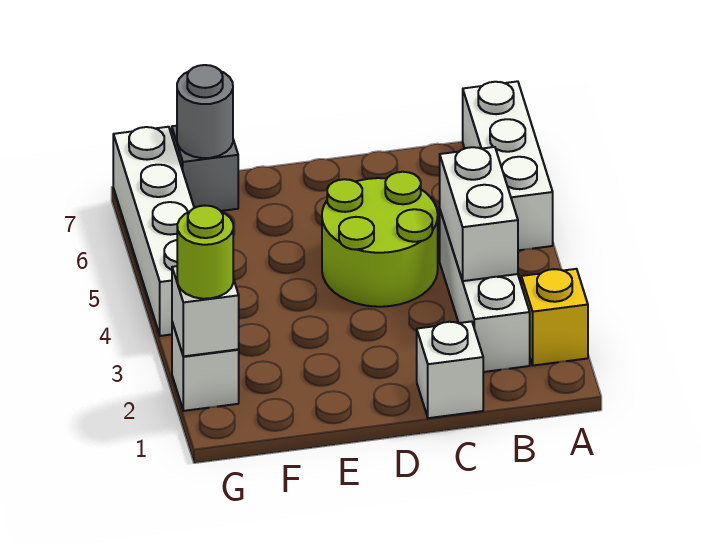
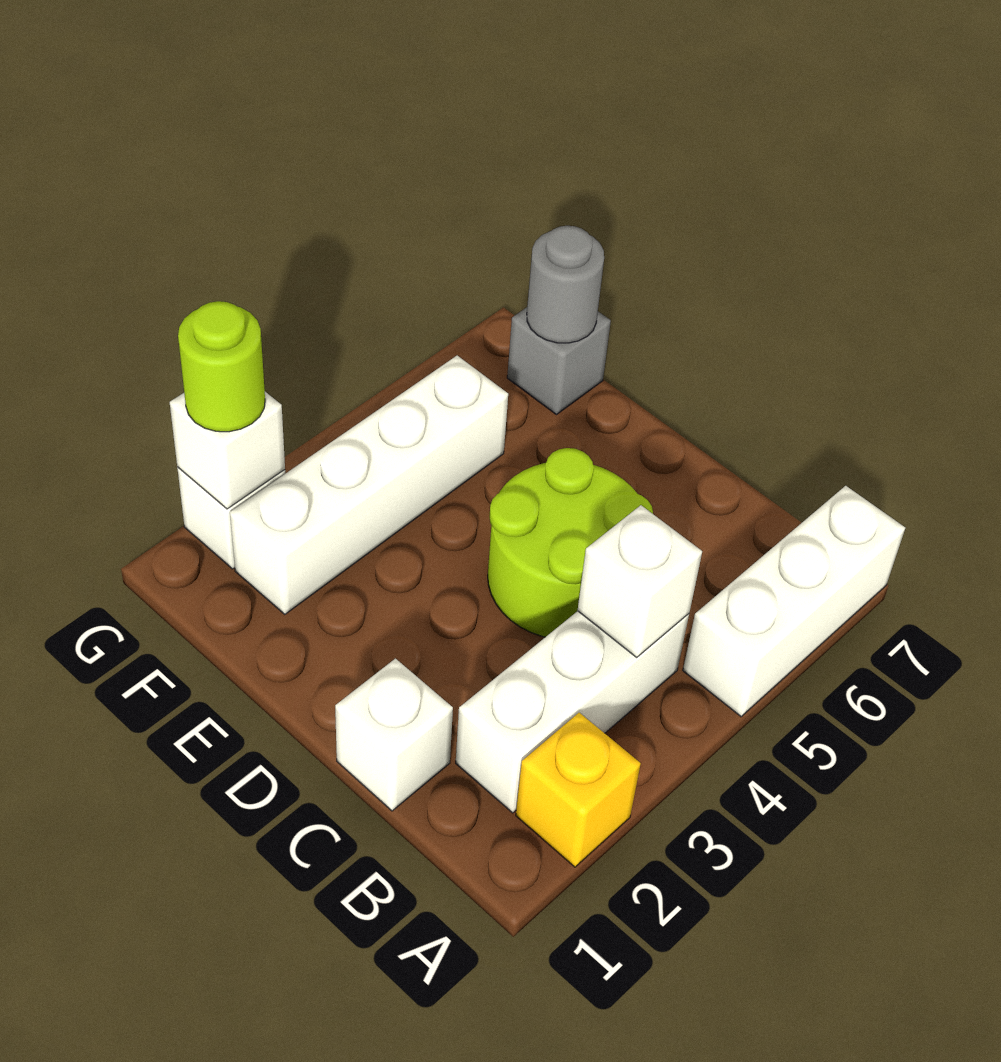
white 1x2 brick [440,147,518,281] -> white 1x1 brick [578,505,702,657]
white 1x4 brick [113,127,194,336] -> white 1x4 brick moved to [230,356,508,614]

